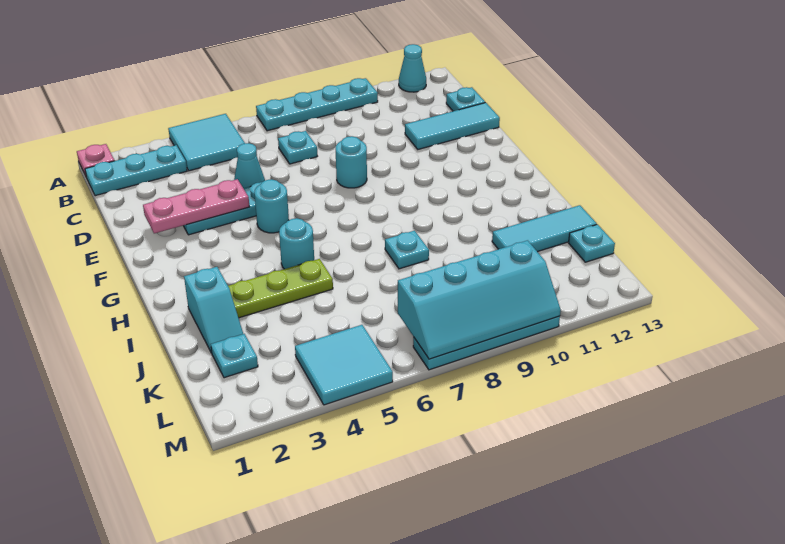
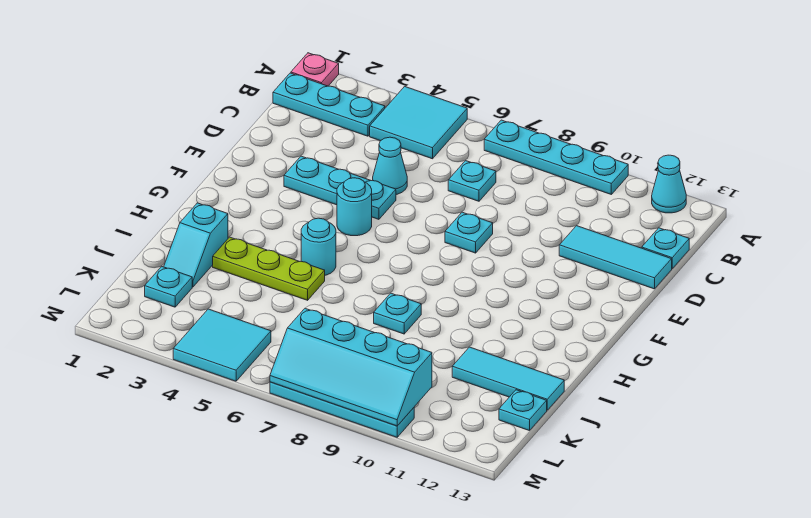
pink 1x3 plate [143,179,249,233] -> none
cyan 1x1 round brick [336,136,367,188] -> cyan 1x1 plate [445,212,493,253]

